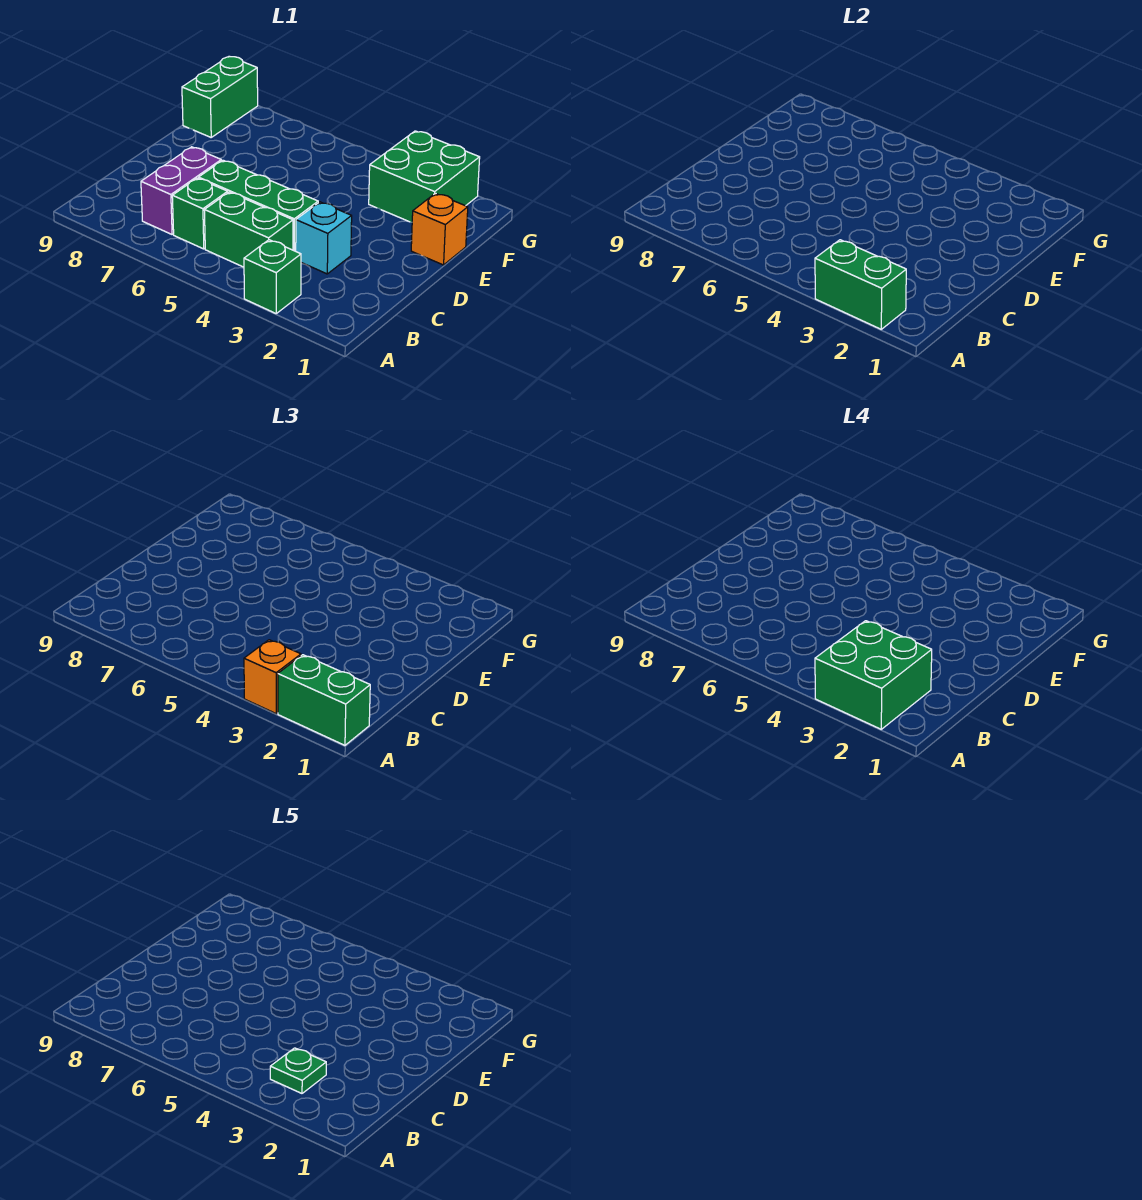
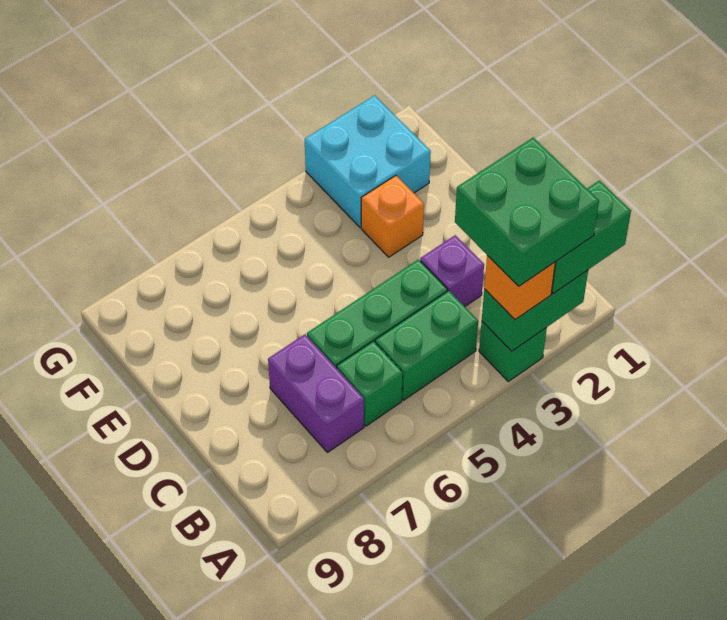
green 1x1 plate [270,1048,326,1093] -> none
cyan 1x1 brick [296,202,352,274] -> purple 1x1 brick [420,235,484,307]
orange 1x1 brick [411,193,468,265] -> orange 1x1 brick moved to [361,176,424,257]
green 2x2 brick [369,131,480,222] -> cyan 2x2 brick [305,95,431,228]
green 1x2 brick [182,57,258,137] -> none

